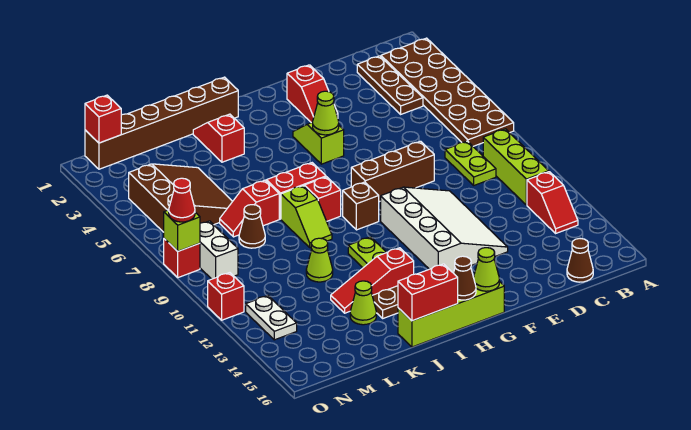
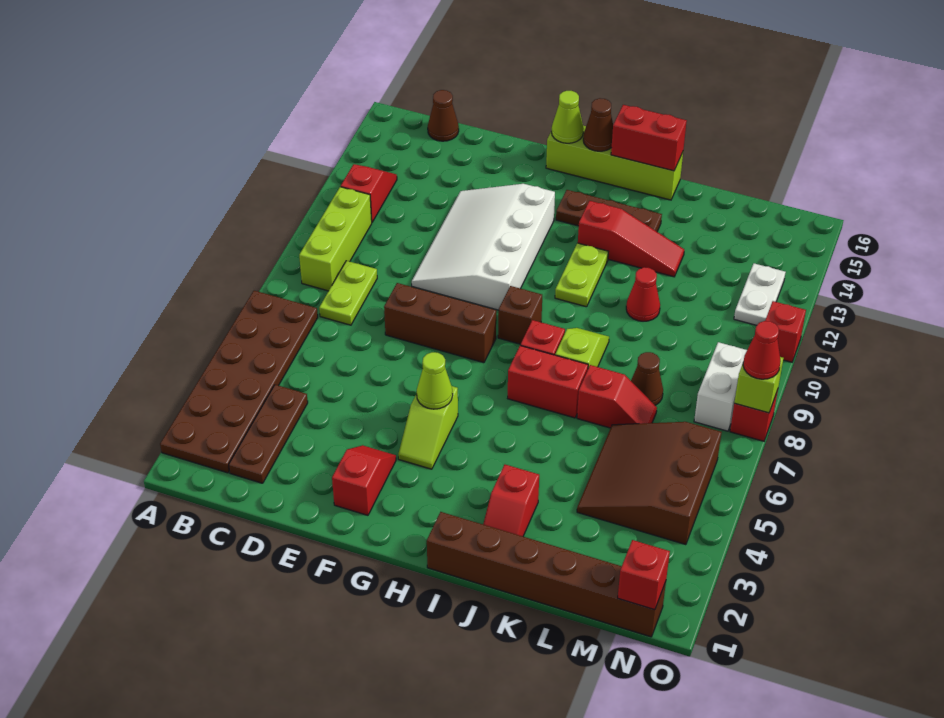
lime 1x1 cone [306,238,333,282] -> red 1x1 cone [626,267,660,321]
lime 1x1 cone [350,281,376,325] -> none

